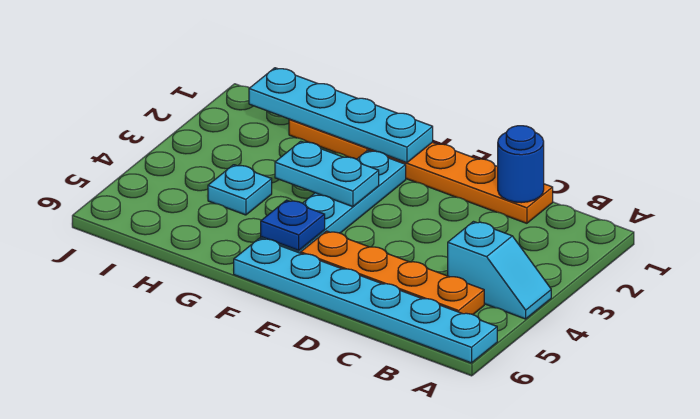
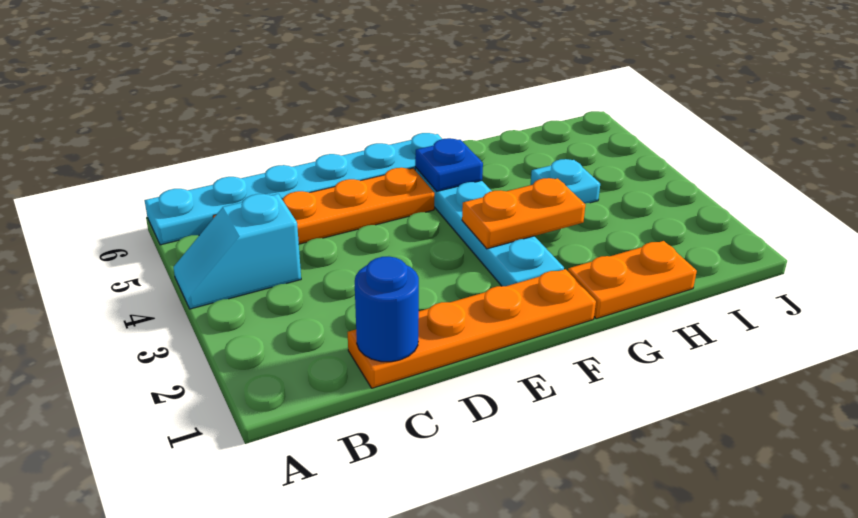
cyan 1x4 plate [249,68,433,163] -> none
cyan 1x2 plate [275,141,379,207] -> orange 1x2 plate [462,178,585,249]

